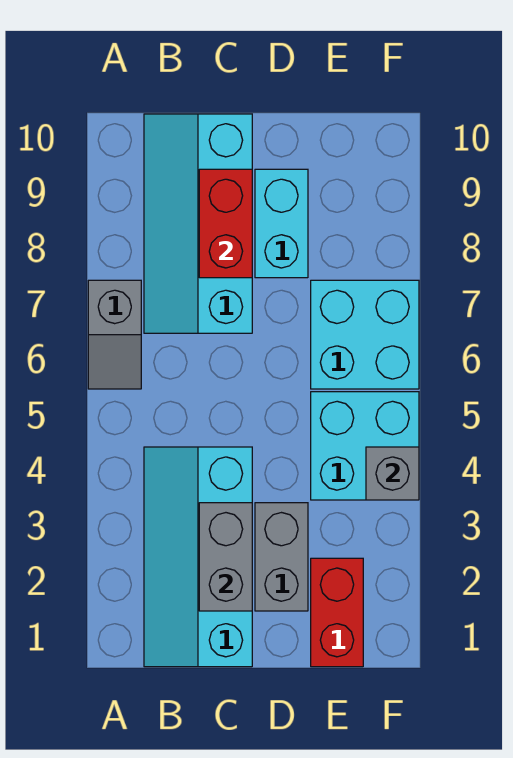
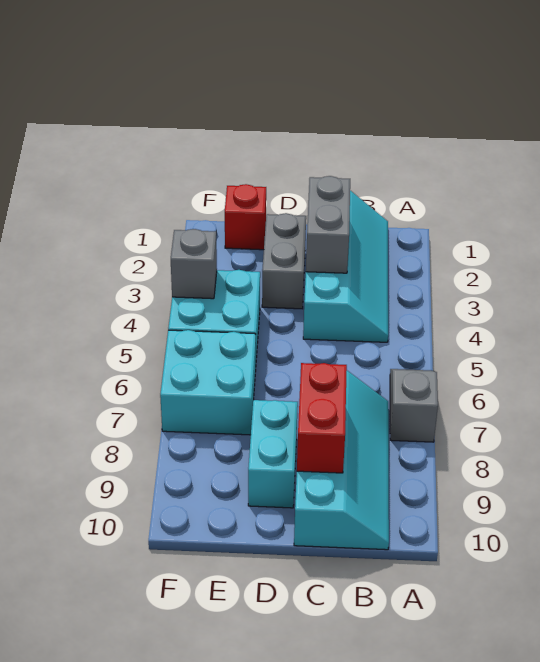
red 1x2 brick [311,558,363,667] -> red 1x1 brick [225,184,266,250]

